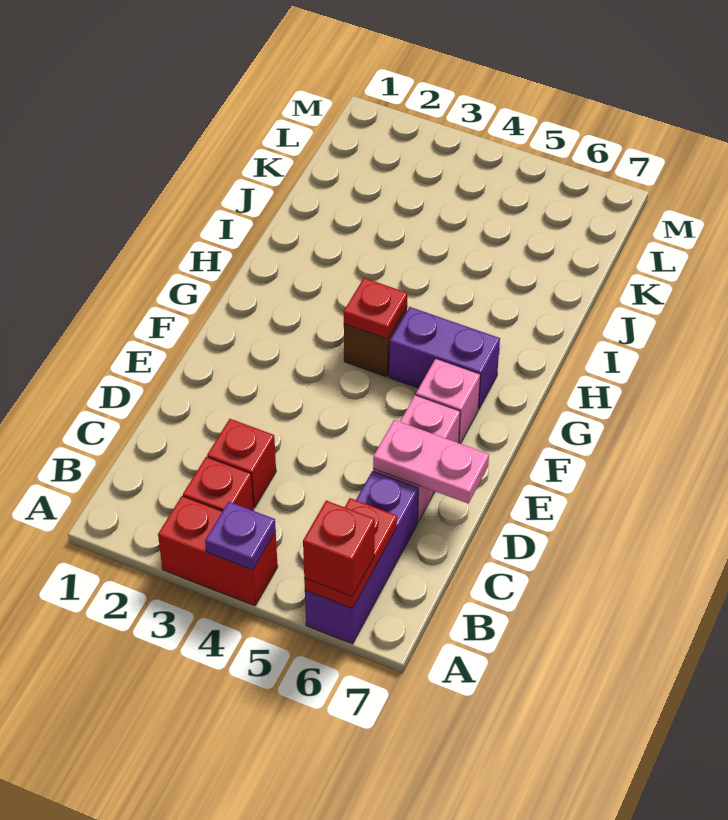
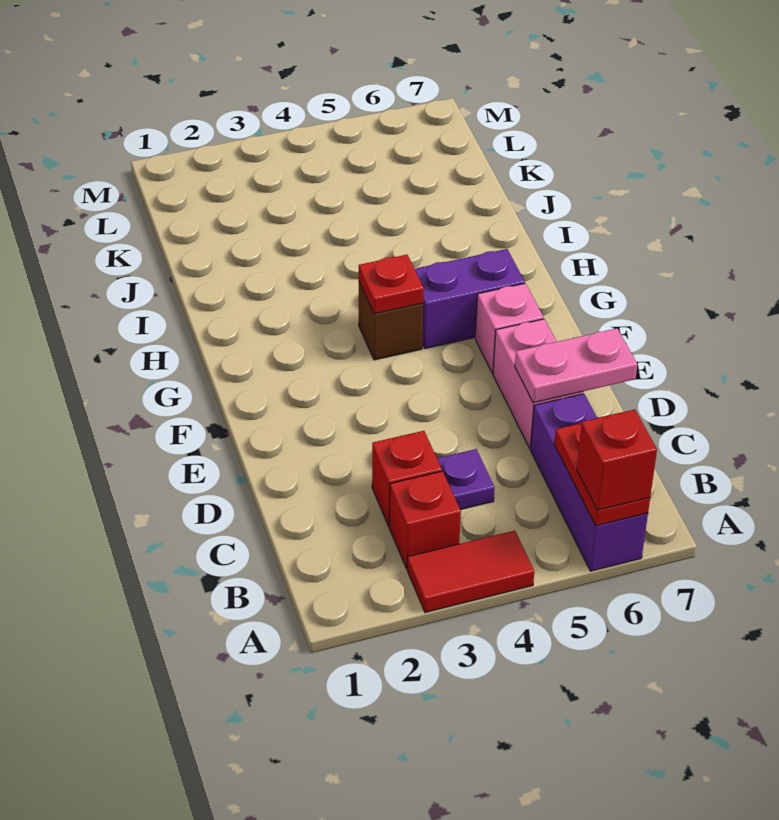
red 1x2 brick [158,496,278,606] -> red 1x2 tile [407,531,534,613]
purple 1x1 plate [205,502,276,570] -> purple 1x1 plate moved to [437,449,495,510]

